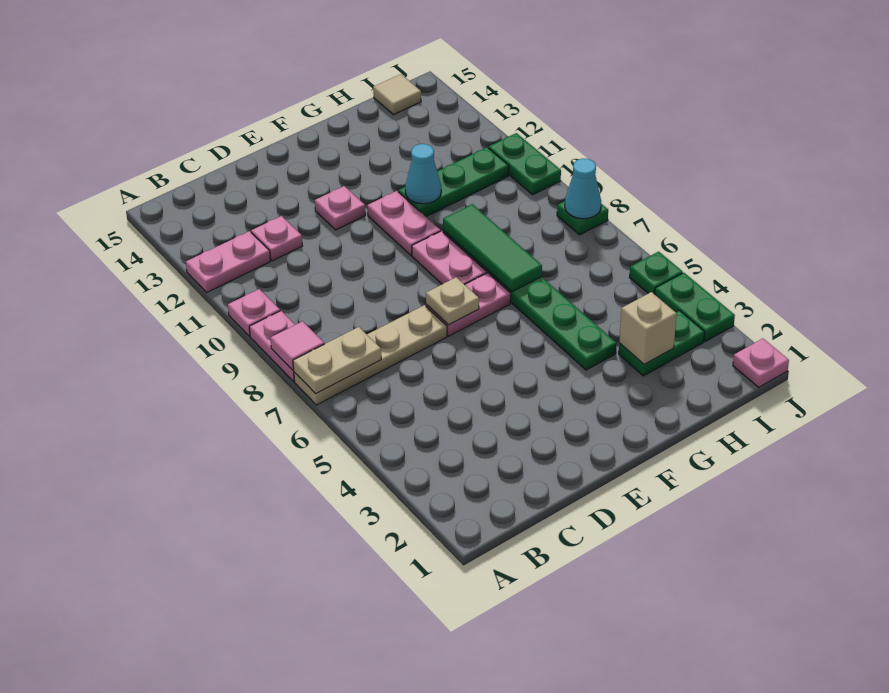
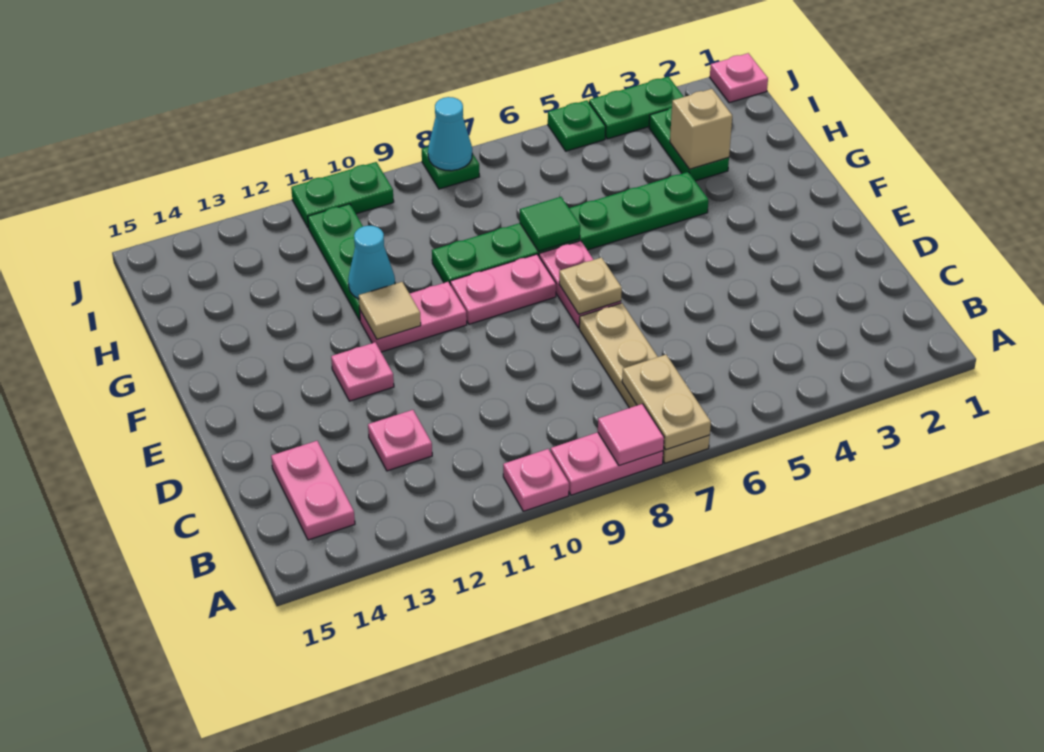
pink 1x2 plate [186,231,270,292] -> pink 1x2 plate moved to [271,441,355,540]
green 1x3 tile [443,204,542,292] -> green 1x1 tile [520,197,580,251]
tan 1x1 tile [373,74,421,115] -> tan 1x1 tile moved to [359,282,421,339]

